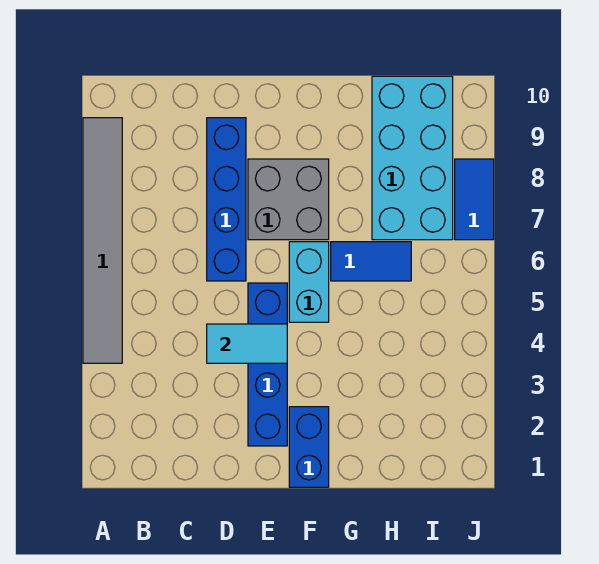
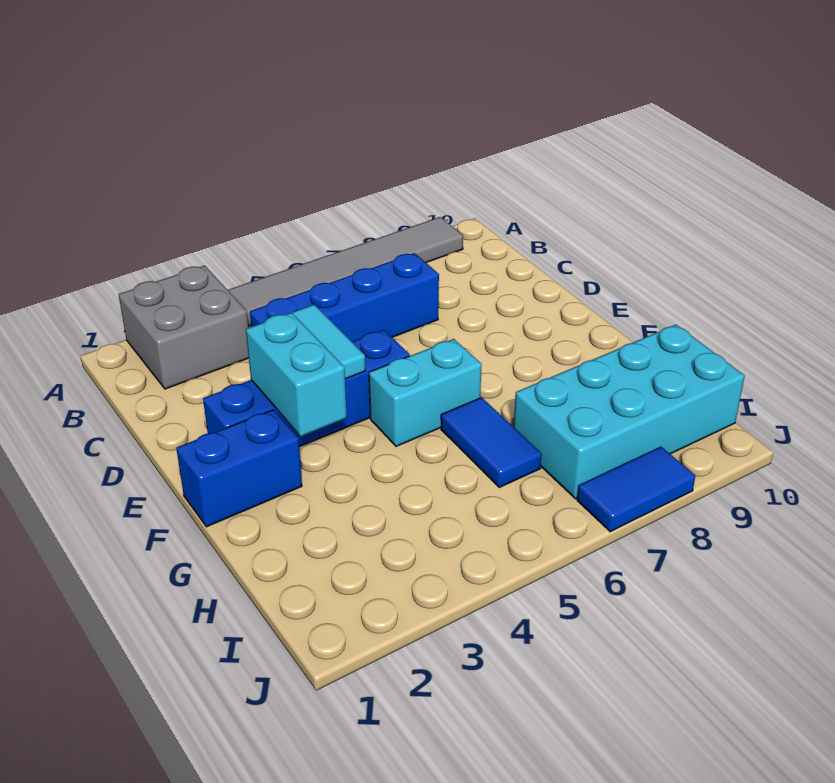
blue 1x4 brick [207,118,246,281] -> blue 1x4 brick moved to [250,253,439,342]
none -> cyan 1x2 brick [246,313,347,436]
grey 2x2 brick [248,159,329,240] -> grey 2x2 brick moved to [119,266,249,389]

